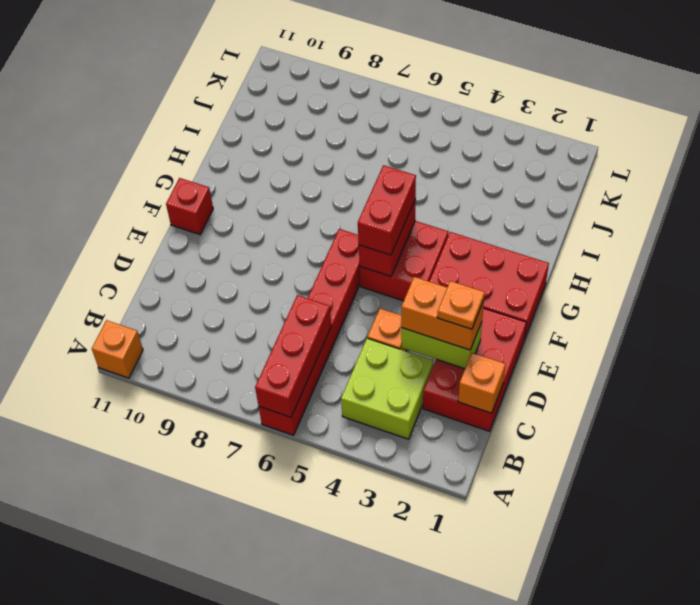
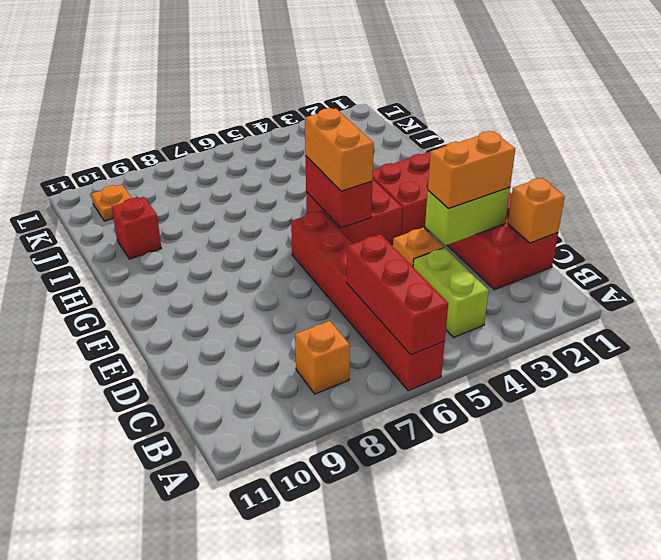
orange 1x1 brick [92,320,143,378] -> orange 1x1 brick moved to [295,321,350,394]
lime 2x2 brick [341,338,434,439] -> lime 1x2 brick [413,248,489,337]
orange 1x1 plate [437,281,485,329] -> orange 1x1 plate moved to [91,185,131,221]
red 1x2 brick [358,165,416,255] -> orange 1x2 brick [305,108,374,191]
red 1x1 brick [166,178,213,234] -> red 1x1 brick moved to [112,197,161,259]

